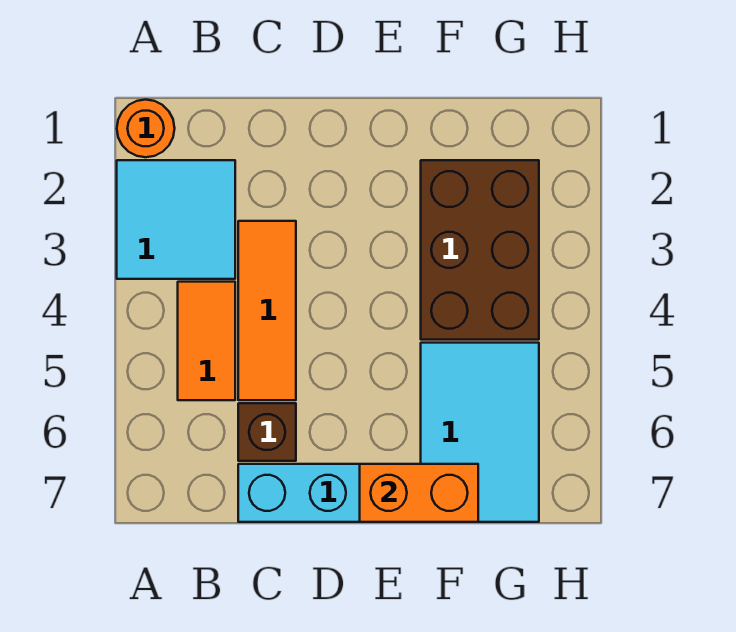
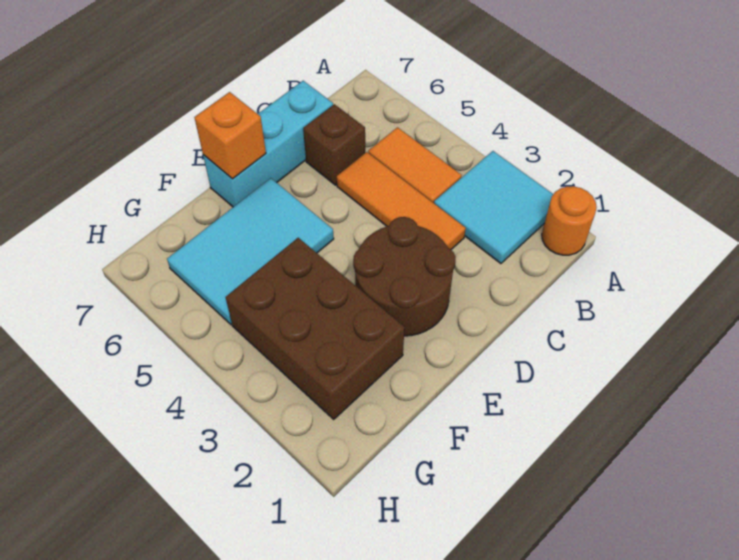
none -> brown 2x2 round brick [353,217,456,336]
orange 1x2 brick [360,464,478,522] -> orange 1x1 brick [194,92,266,179]
cyan 2x3 tile [421,343,539,522] -> cyan 2x3 tile turned to [167,178,334,325]

